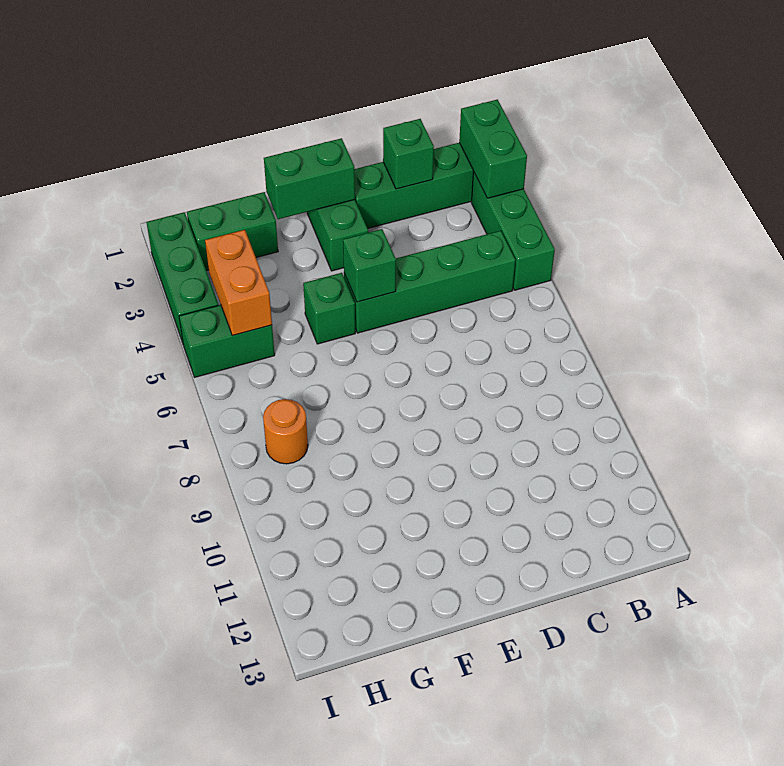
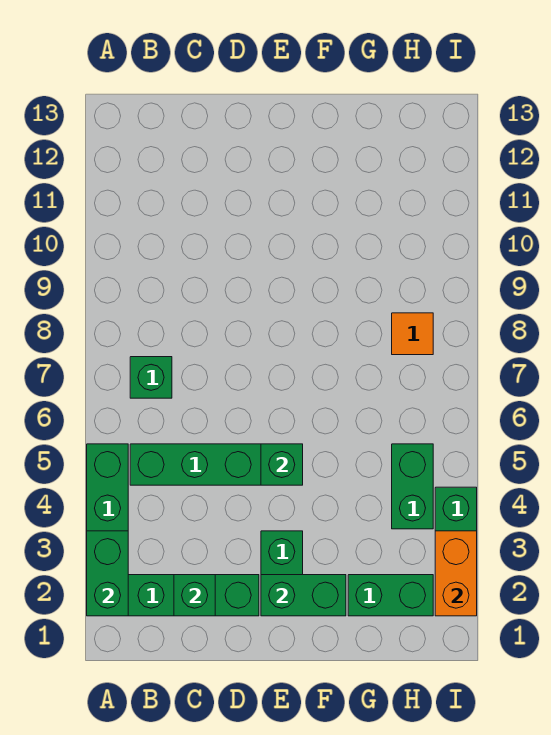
green 1x1 brick [303,273,355,344] -> green 1x1 brick moved to [130,357,172,398]
orange 1x2 brick [205,230,272,335] -> orange 1x2 brick moved to [435,531,477,616]
green 1x2 brick [179,305,275,377] -> green 1x2 brick turned to [392,444,433,529]
orange 1x1 round brick [263,399,308,464] -> orange 1x1 tile [392,313,433,355]

